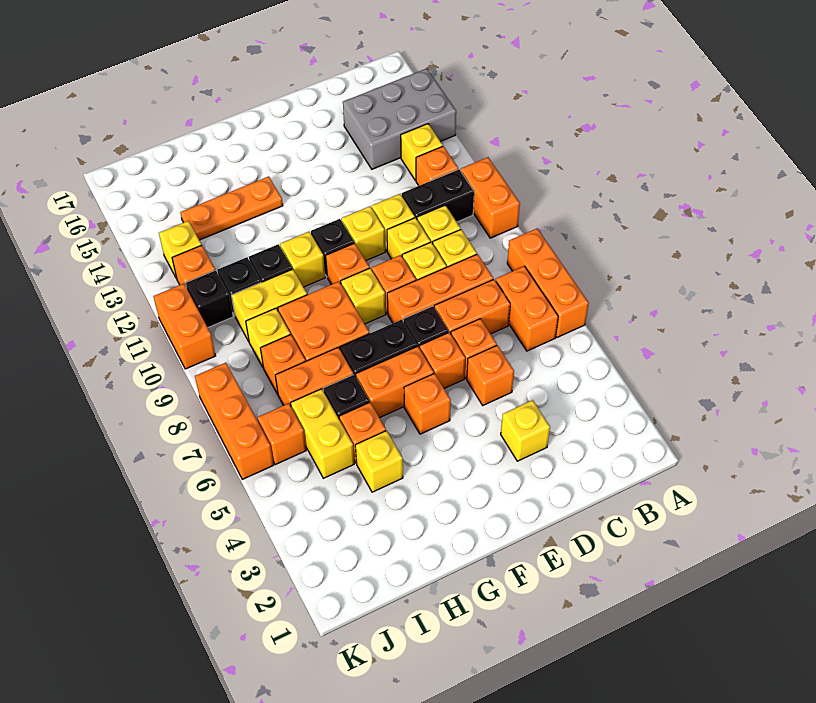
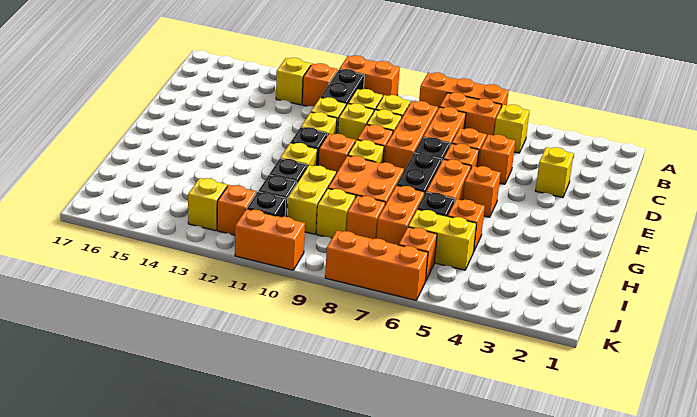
grey 2x3 brick [343,68,456,169] -> none
orange 1x3 plate [180,176,283,240] -> none
yellow 1x1 brick [355,431,403,492] -> yellow 1x1 brick moved to [494,105,529,153]

